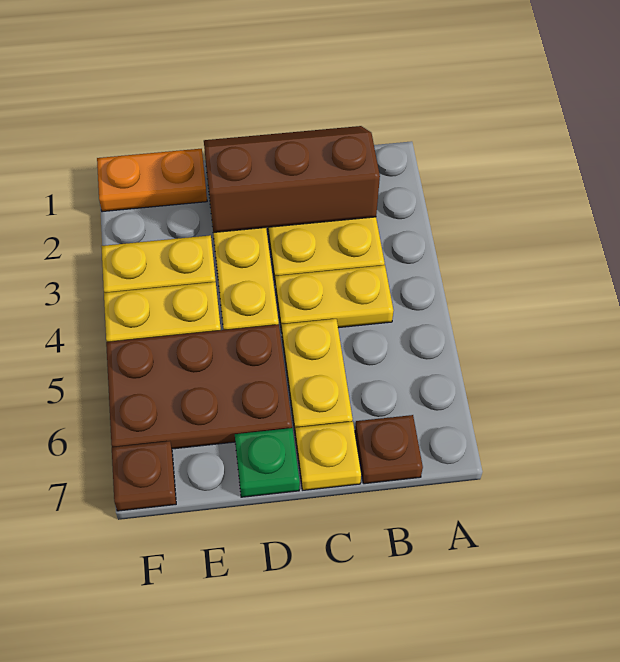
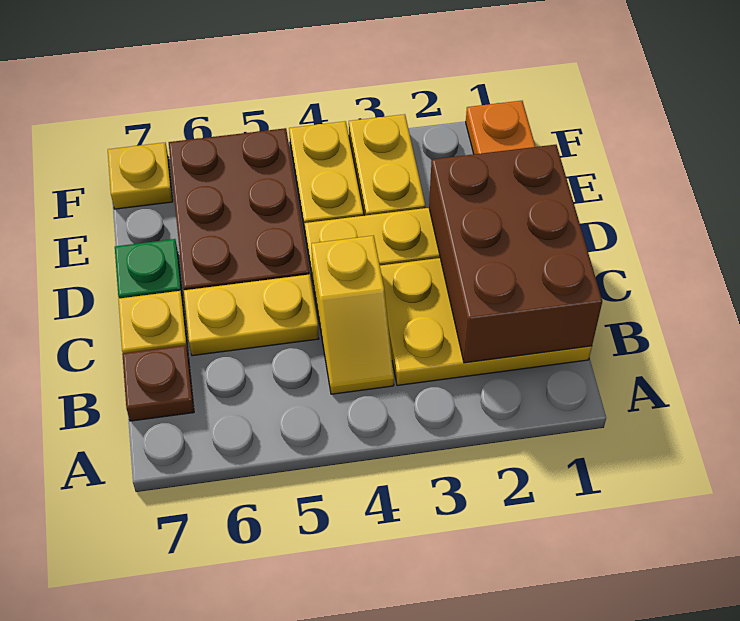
brown 2x3 slope [204,126,380,233] -> brown 2x3 brick [429,145,602,363]
yellow 1x2 plate [275,265,394,332] -> yellow 1x2 slope [311,236,394,394]
brown 1x1 plate [112,441,176,511] -> yellow 1x1 plate [108,143,173,209]

